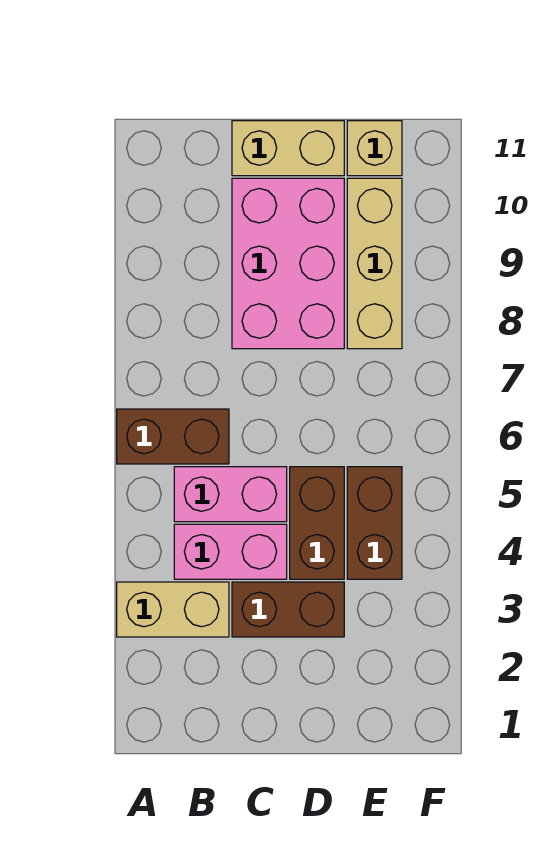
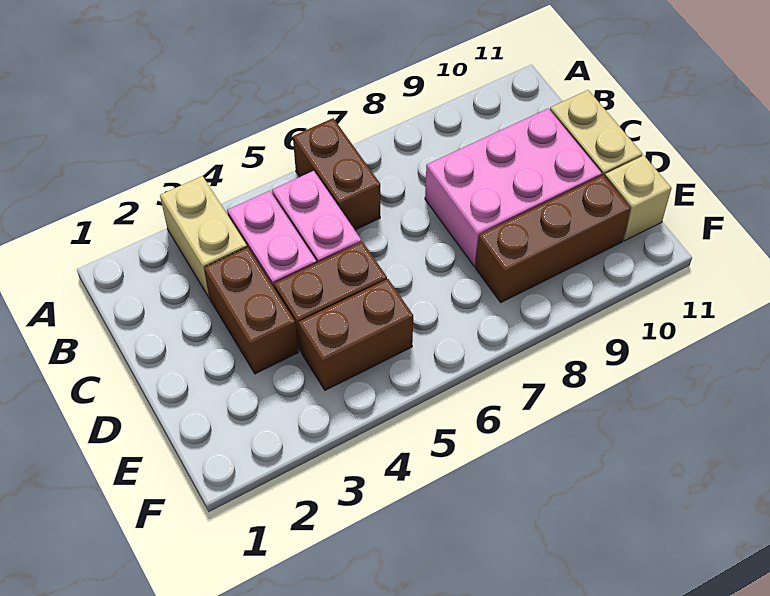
tan 1x3 brick [347,178,402,349] -> brown 1x3 brick [476,175,630,302]

